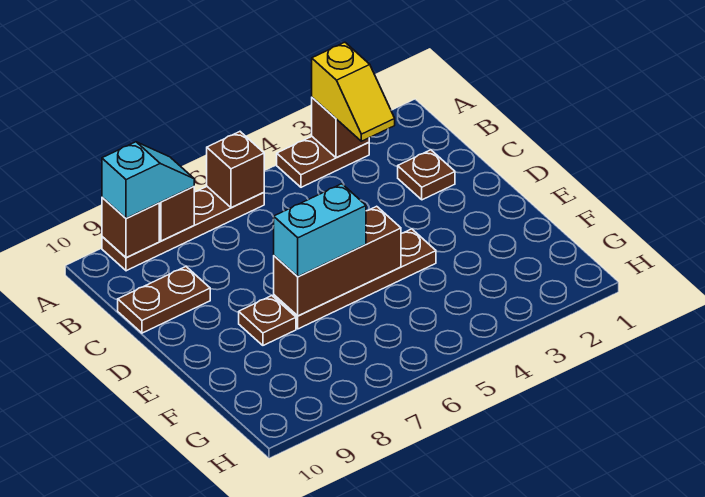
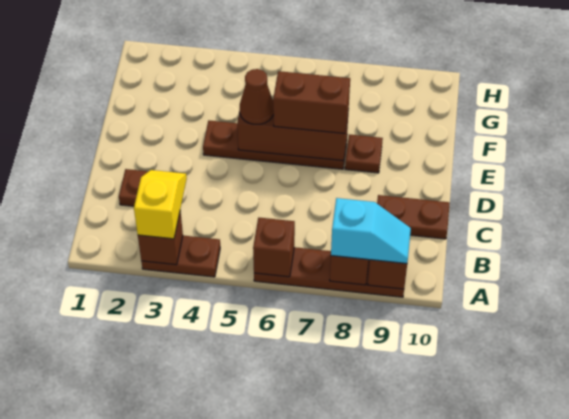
cyan 1x2 slope [102,142,194,219] -> cyan 1x2 slope turned to [331,198,411,264]
none -> brown 1x1 cone [240,69,274,124]
cyan 1x2 brick [274,184,366,277] -> brown 1x2 brick [273,71,350,133]

